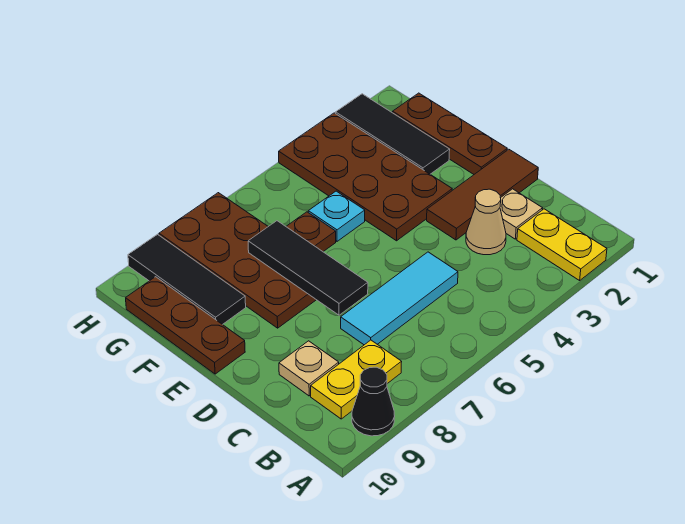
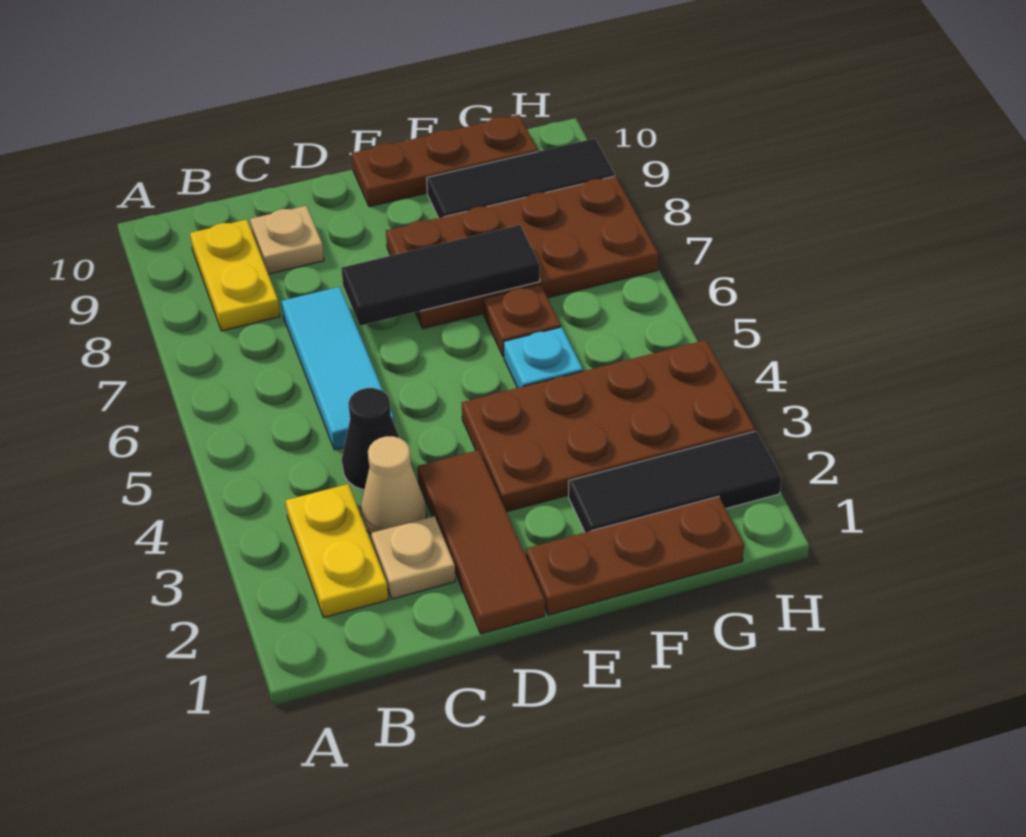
yellow 1x2 plate [517,209,607,280] -> yellow 1x2 plate turned to [286,484,388,617]
black 1x1 cone [352,367,395,436] -> black 1x1 cone moved to [342,388,399,490]

